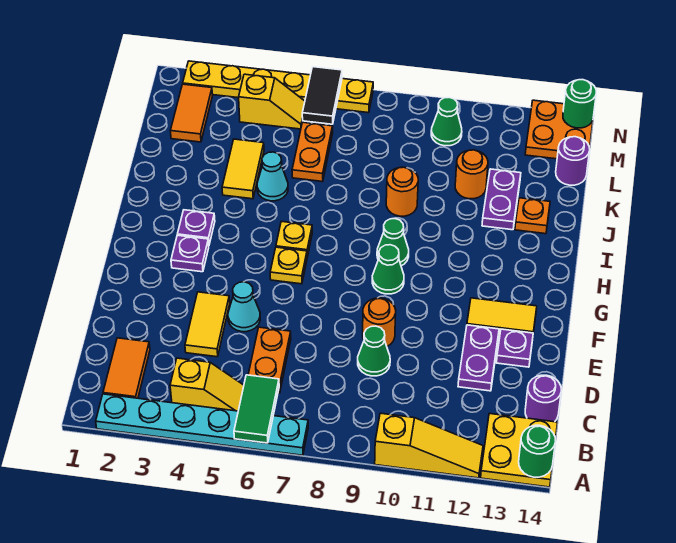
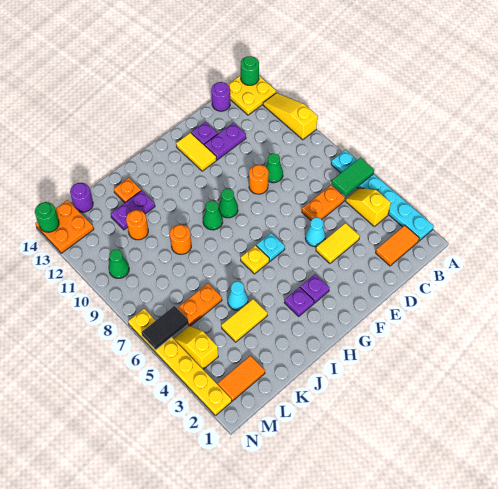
yellow 1x1 plate [270,247,307,284] -> cyan 1x1 plate [256,233,285,261]

